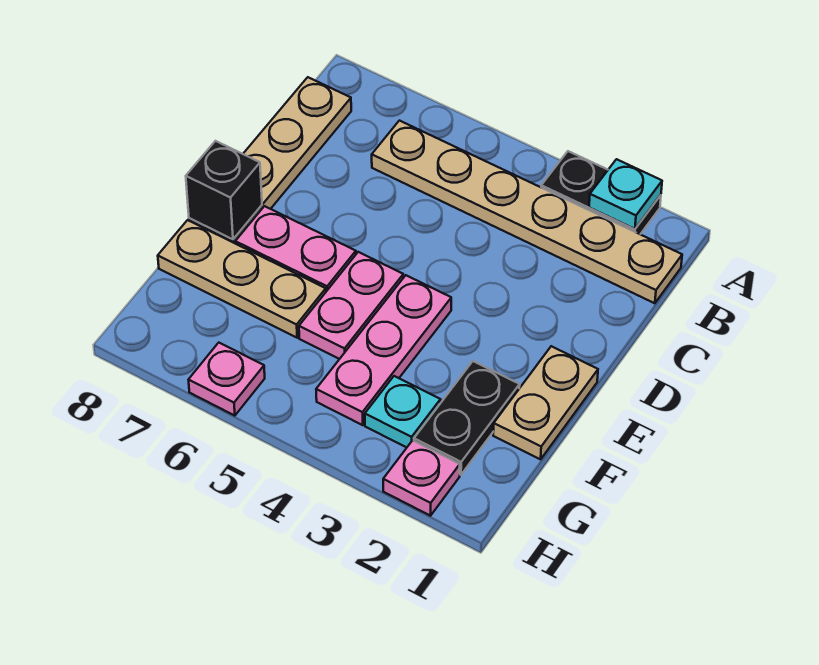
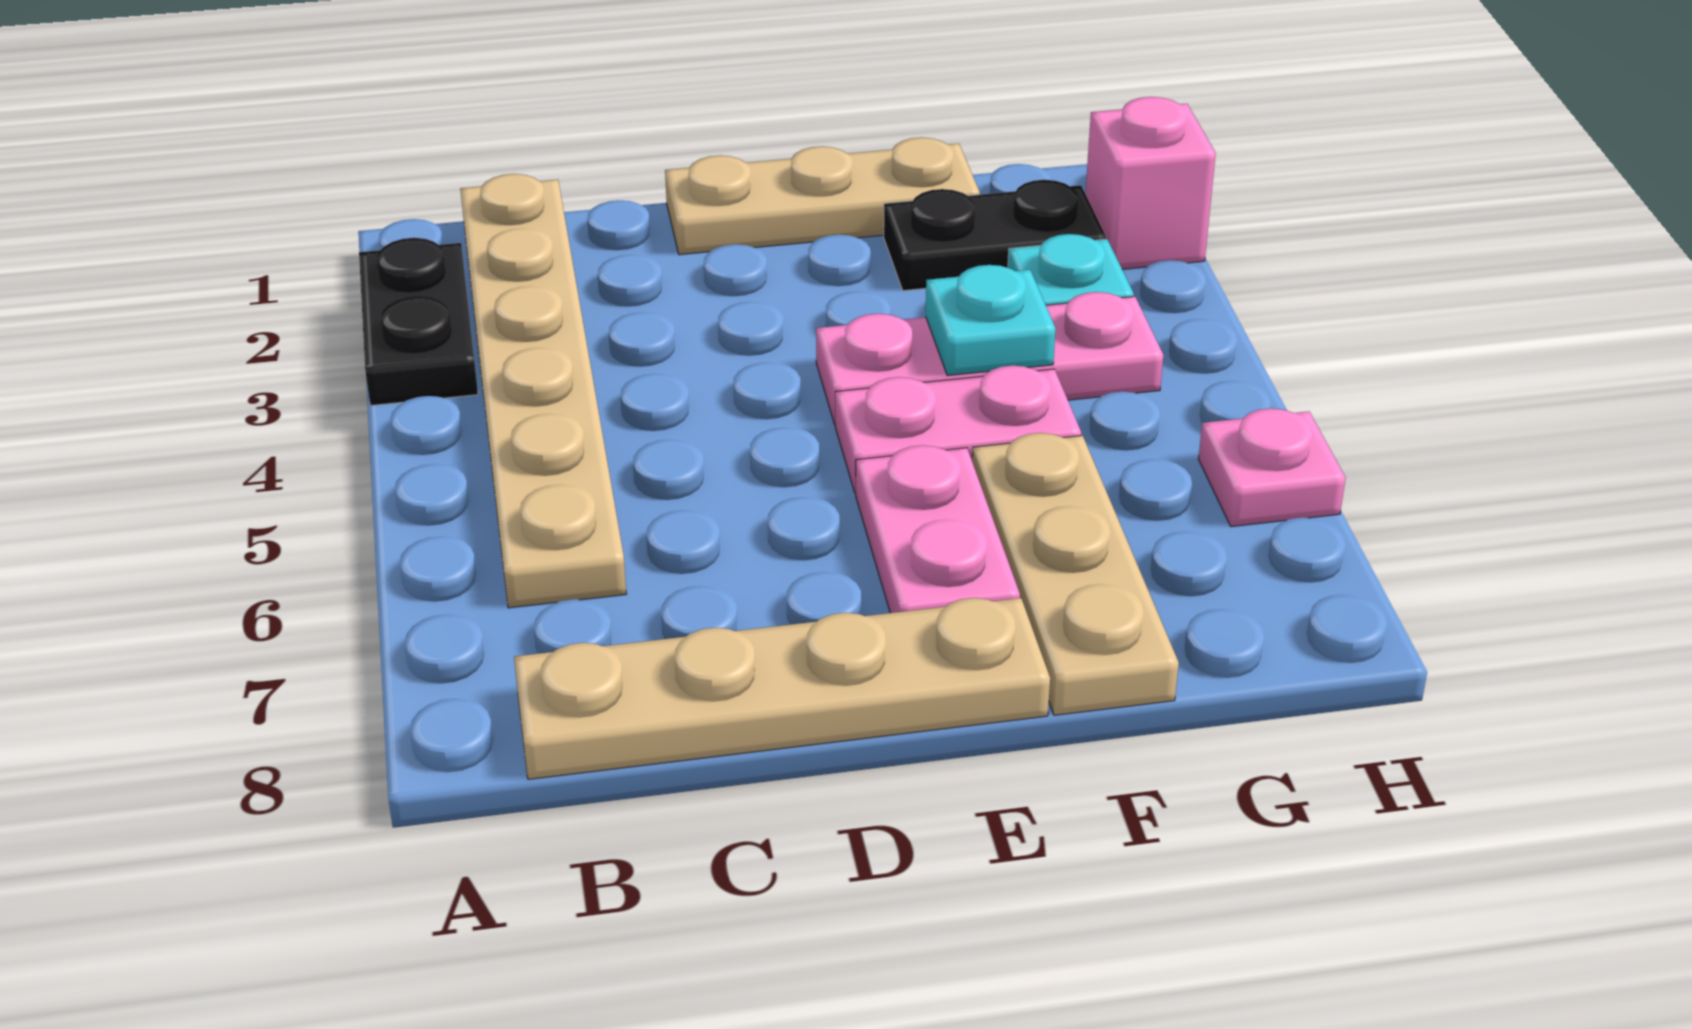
cyan 1x1 plate [589,159,662,229] -> cyan 1x1 plate moved to [926,265,1056,376]
tan 1x2 plate [493,346,598,459] -> tan 1x3 plate [665,137,980,255]
black 1x1 brick [186,141,262,239] -> none
pink 1x1 plate [383,440,460,516] -> pink 1x1 brick [1085,97,1216,269]

